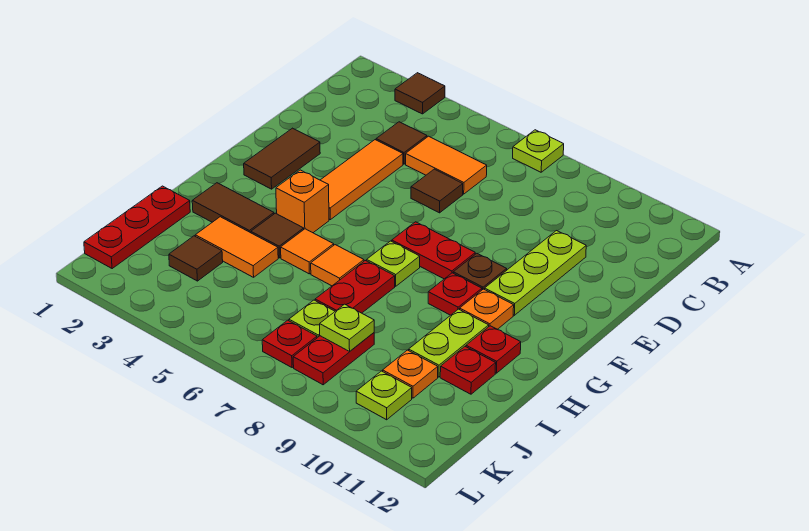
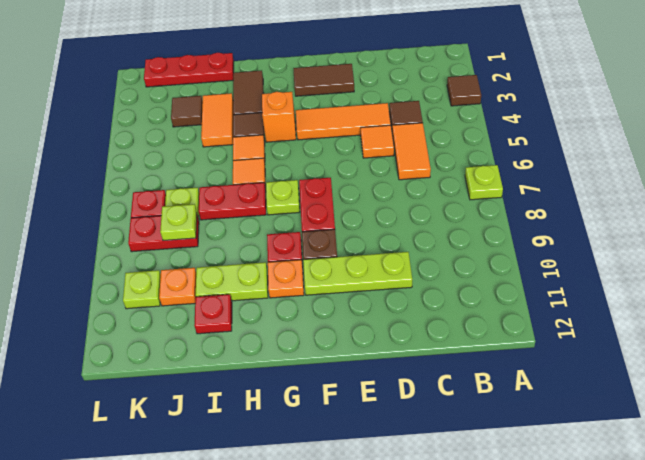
none -> orange 1x1 tile [361,125,394,158]
brown 1x1 tile [411,169,463,213] -> none
red 1x1 plate [466,326,521,373] -> none

